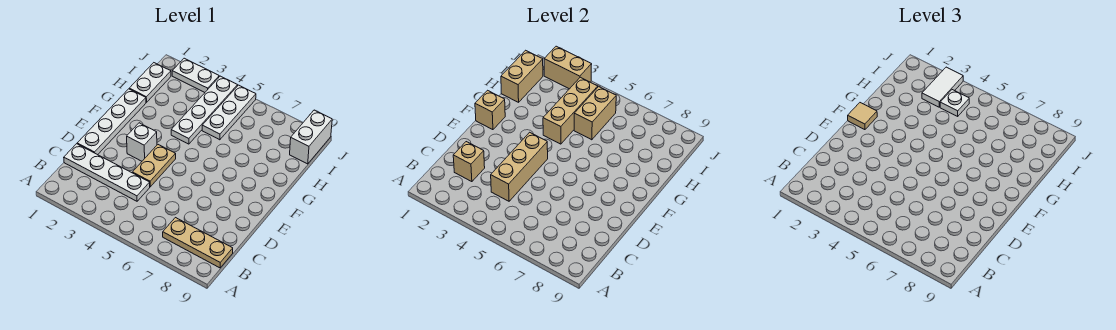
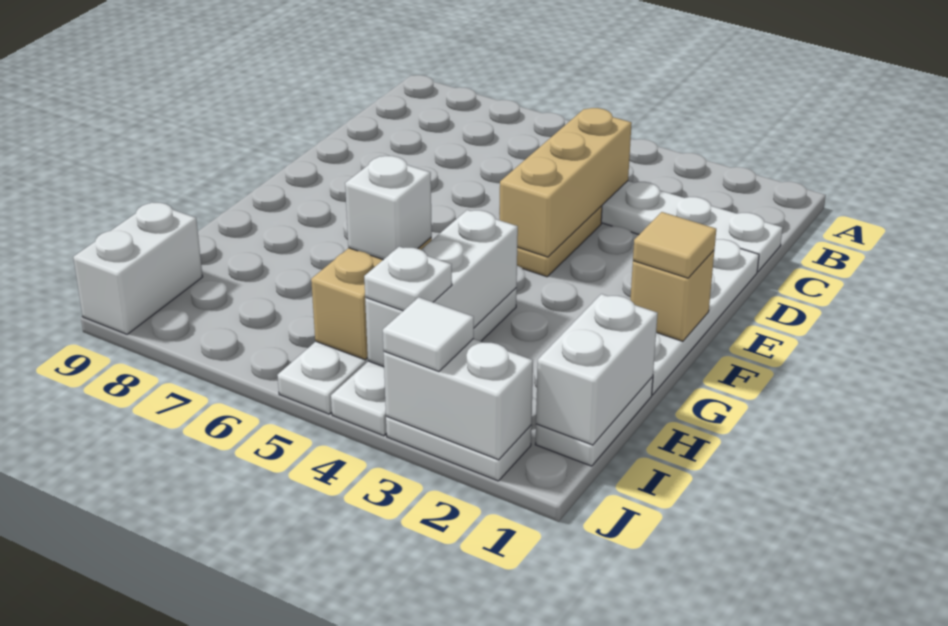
tan 1x3 plate [163,218,233,268] -> none
tan 1x1 brick [453,142,485,182] -> none
white 1x1 brick [127,123,157,161] -> white 1x1 brick moved to [345,156,432,260]
tan 1x3 brick [543,77,598,144] -> white 1x3 brick [365,210,518,367]
tan 1x2 brick [501,50,543,102] -> white 1x2 brick [536,294,658,445]
white 1x2 tile [922,67,963,107] -> white 1x1 tile [383,297,474,372]
tan 1x2 brick [544,46,592,89] -> white 1x2 brick [384,339,533,460]

